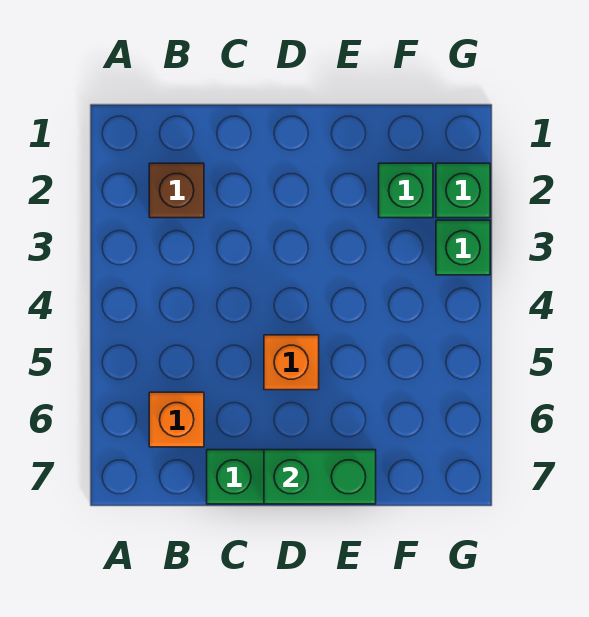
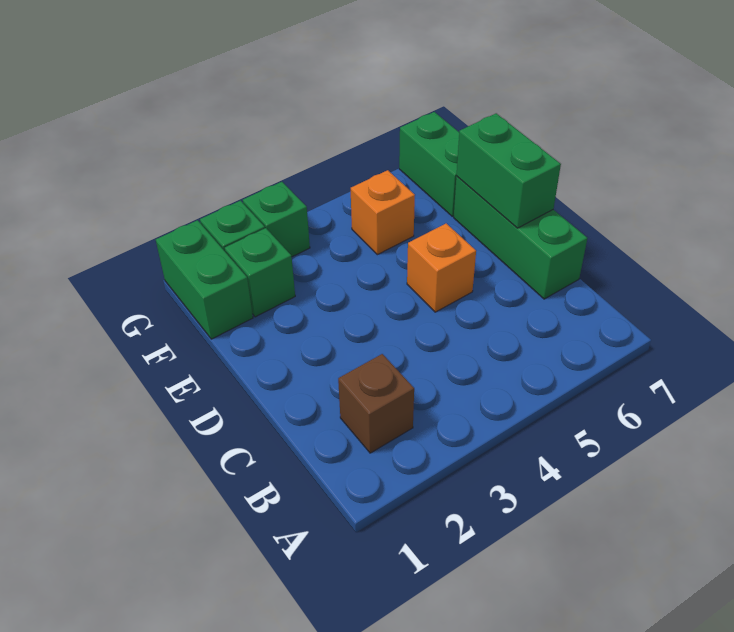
orange 1x1 brick [149,392,204,447] -> orange 1x1 brick moved to [351,170,415,255]
none -> green 1x2 brick [156,220,253,339]
none -> green 1x2 brick [399,112,459,216]

